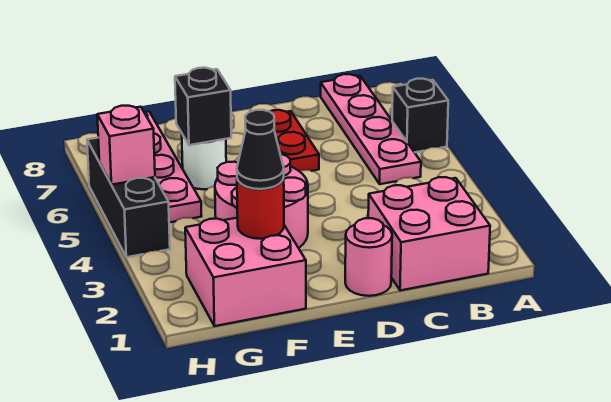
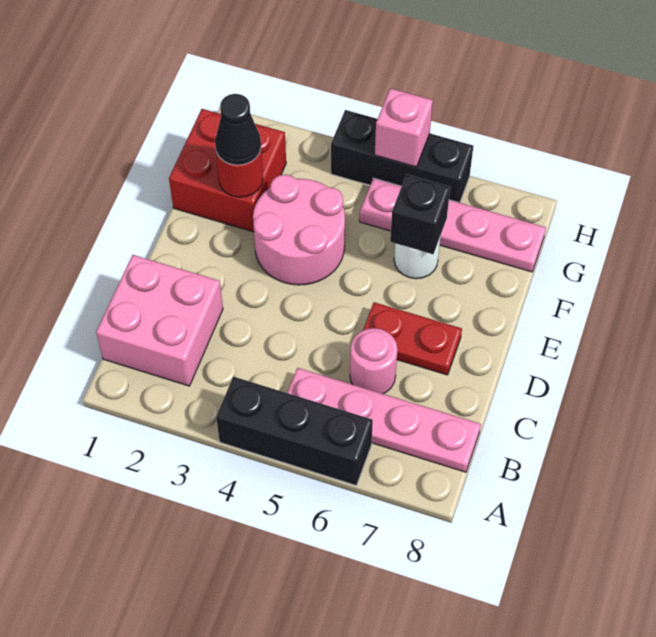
black 1x1 brick [392,79,448,152] -> black 1x3 brick [216,377,373,486]
pink 1x1 round brick [345,218,392,296] -> pink 1x1 round brick moved to [350,328,398,394]
pink 2x2 brick [185,218,306,326] -> red 2x2 brick [169,109,286,232]

